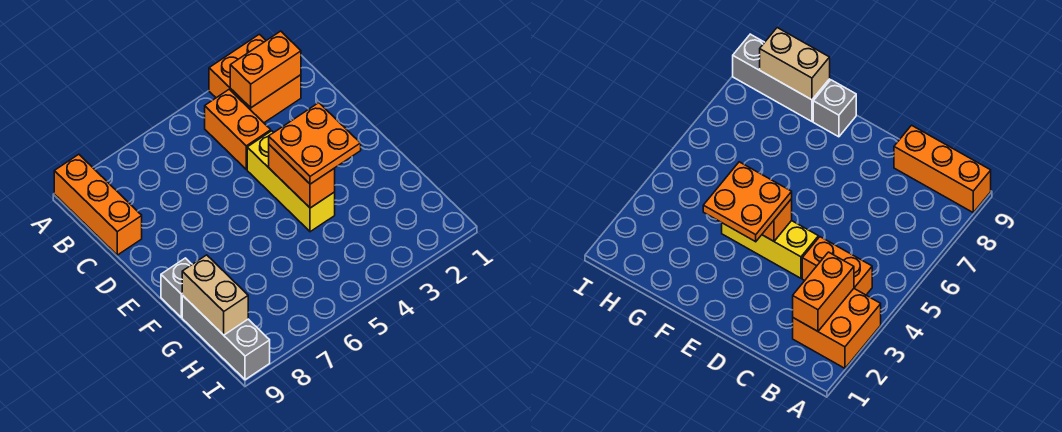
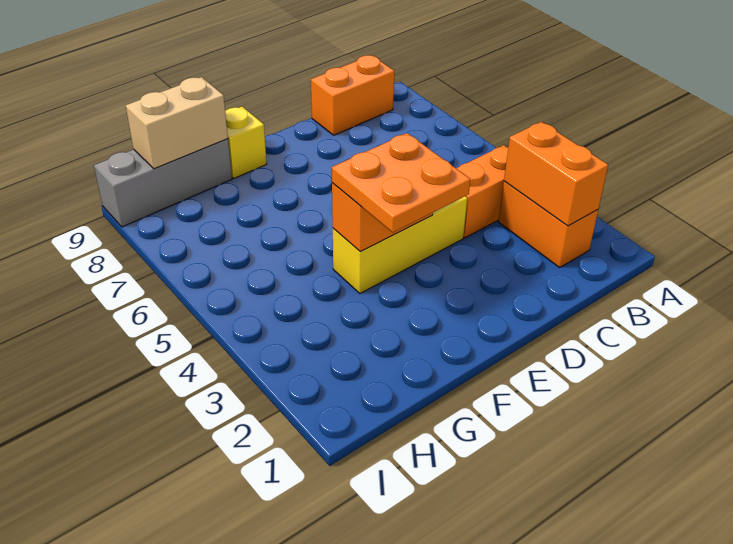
orange 2x2 brick [209,34,301,123] -> orange 1x2 brick [498,181,598,267]
orange 1x3 brick [54,154,142,255] -> orange 1x2 brick [311,55,394,135]
grey 1x1 brick [161,258,192,317] -> yellow 1x1 brick [225,107,267,178]

